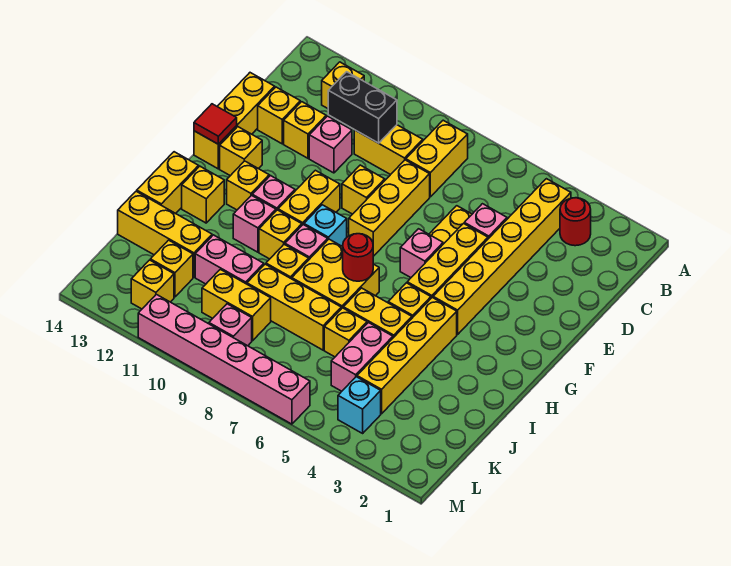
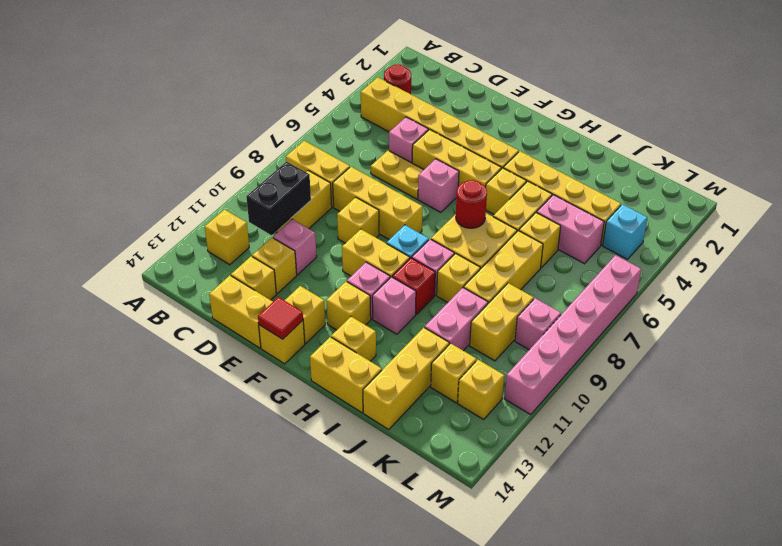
yellow 1x1 brick [259,210,302,259] -> red 1x1 brick [392,258,435,314]

